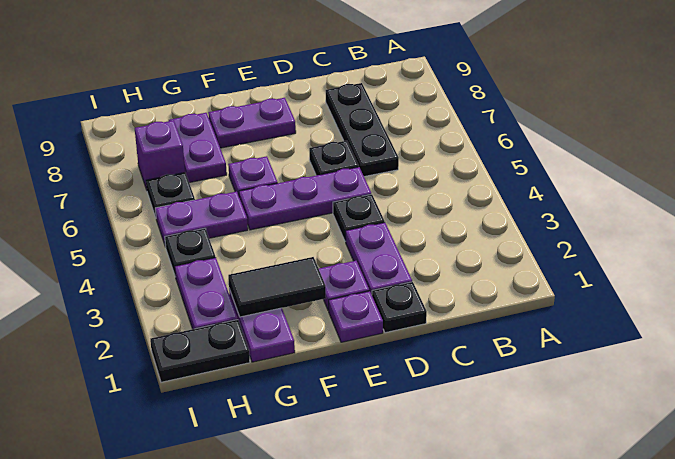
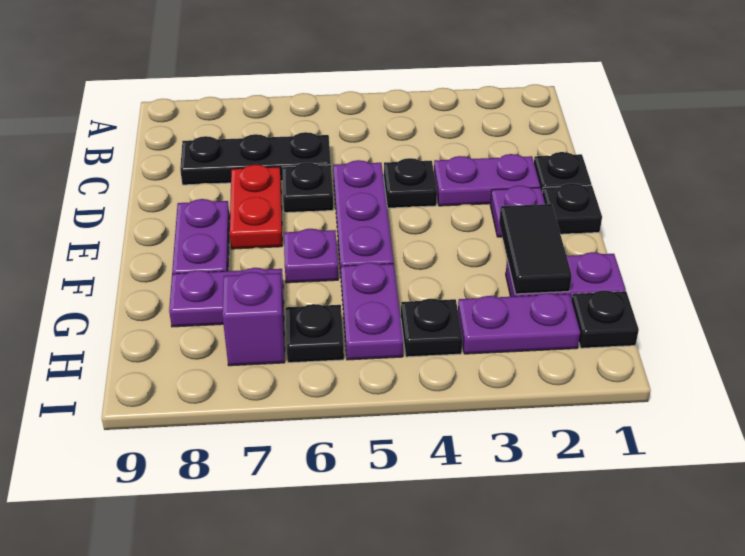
none -> red 1x2 plate [230,165,282,249]
purple 1x1 plate [329,291,383,342] -> black 1x1 plate [542,183,602,234]
black 1x2 plate [150,320,250,382] -> black 1x1 plate [572,290,639,348]

